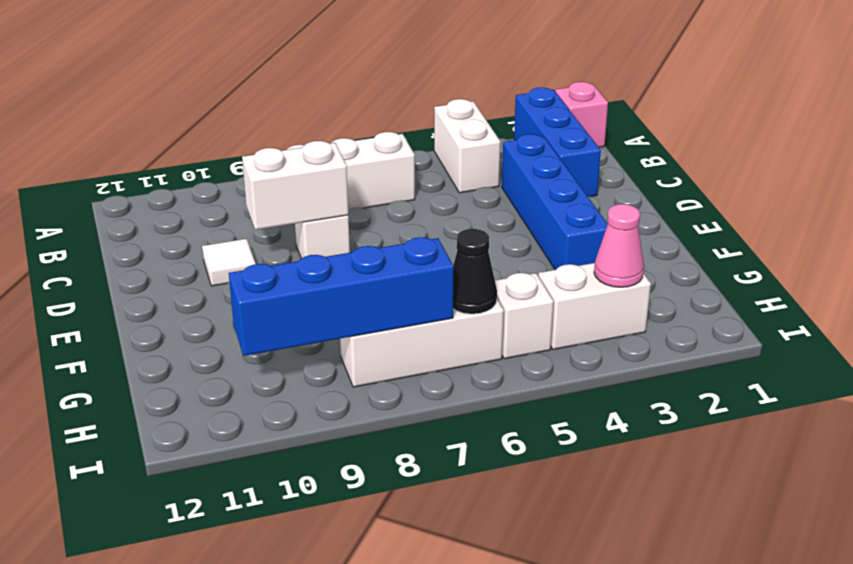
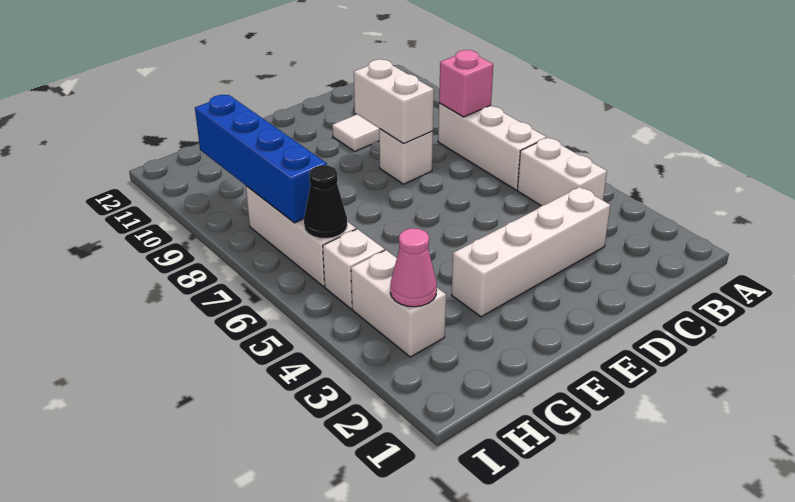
pink 1x1 brick [555,82,608,147] -> pink 1x1 brick moved to [439,50,493,117]
blue 1x3 brick [514,87,601,197] -> none
white 1x2 brick [434,99,500,193] -> white 1x2 brick turned to [517,138,607,206]
blue 1x4 brick [502,134,608,270] -> white 1x4 brick [452,187,610,317]

